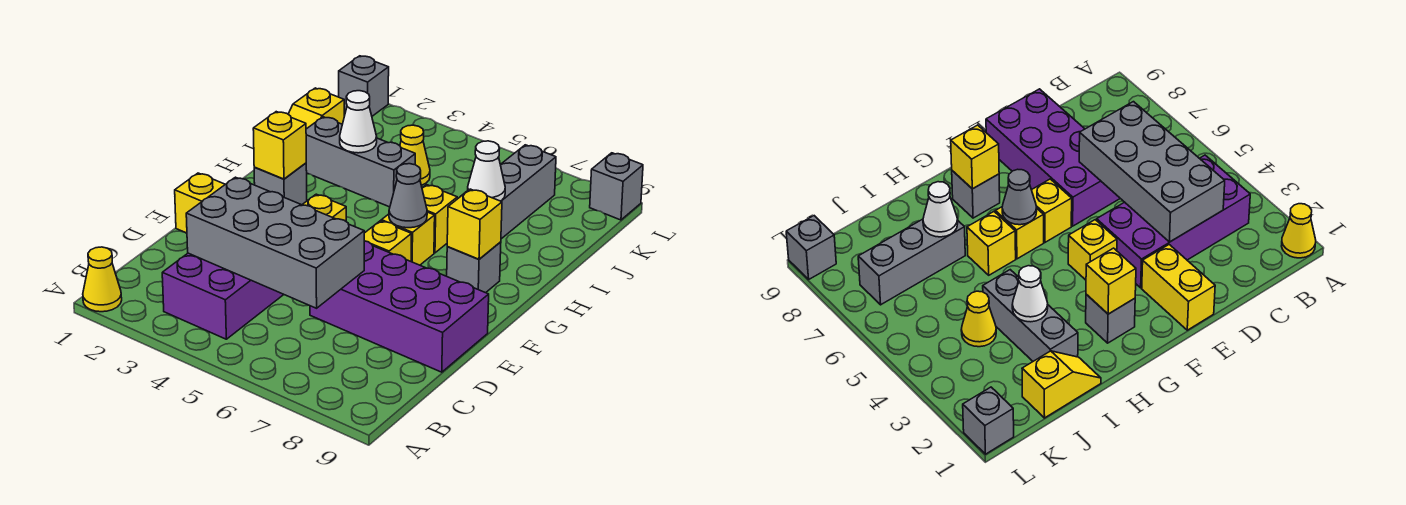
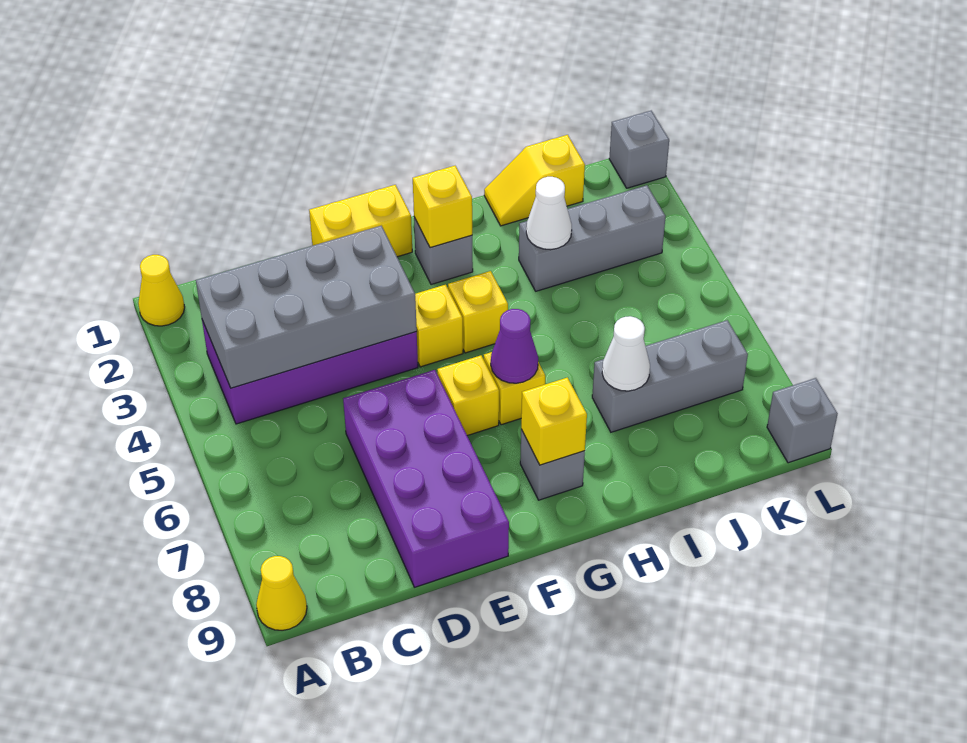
grey 2x4 brick [186,177,364,308] -> grey 2x4 brick turned to [196,226,417,388]
yellow 1x2 brick [175,173,225,233] -> yellow 1x2 brick turned to [309,185,412,257]
grey 1x1 cone [389,164,427,228] -> purple 1x1 cone [491,309,538,383]
yellow 1x1 brick [422,185,457,253] -> yellow 1x1 brick moved to [448,271,508,353]
grey 1x3 brick [306,117,415,207] -> grey 1x3 brick turned to [519,185,666,291]
yellow 1x1 cone [400,125,430,185] -> yellow 1x1 cone moved to [256,556,307,630]

